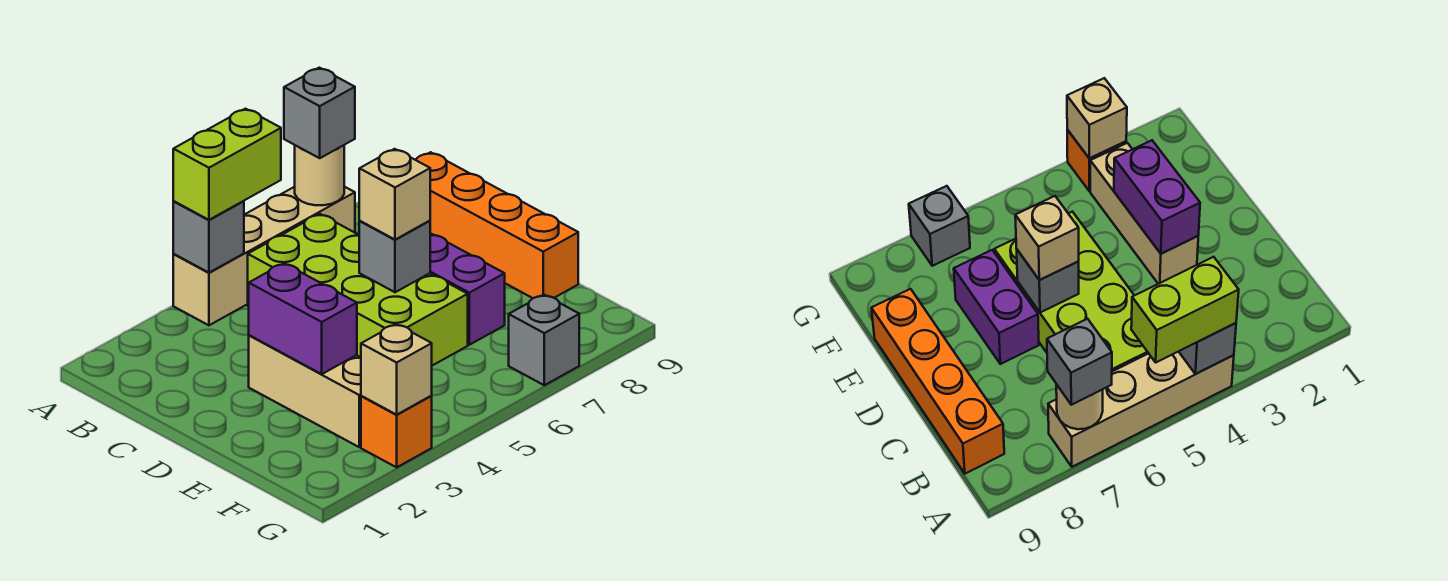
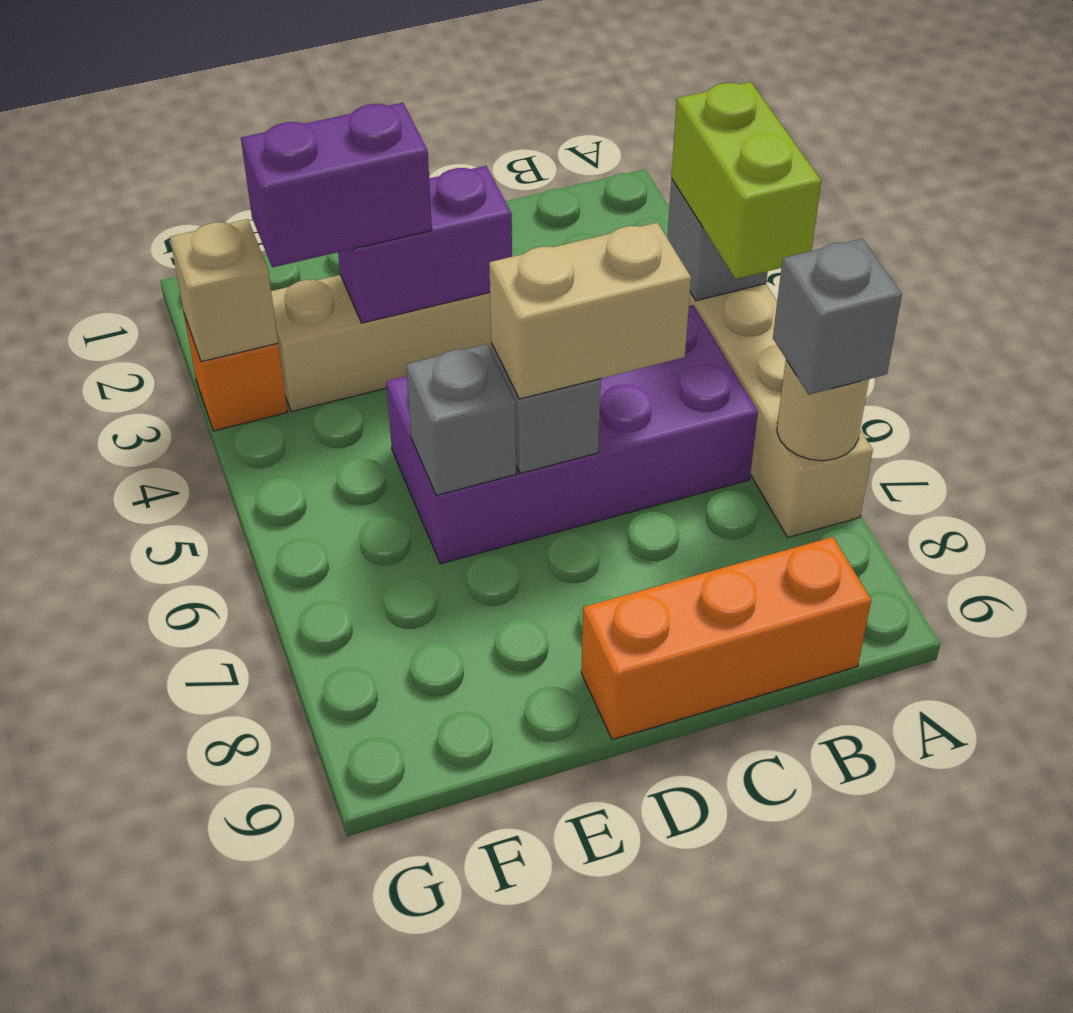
lime 2x4 brick [248,214,468,366] -> purple 2x4 brick [386,305,758,564]
orange 1x4 brick [416,152,578,298] -> orange 1x3 brick [581,537,871,740]
tan 1x1 brick [359,149,430,240] -> tan 1x2 brick [489,222,691,399]
purple 1x2 brick [430,234,505,345] -> purple 1x2 brick moved to [241,103,432,267]
grey 1x1 brick [509,294,579,385] -> grey 1x1 brick moved to [406,344,516,495]

